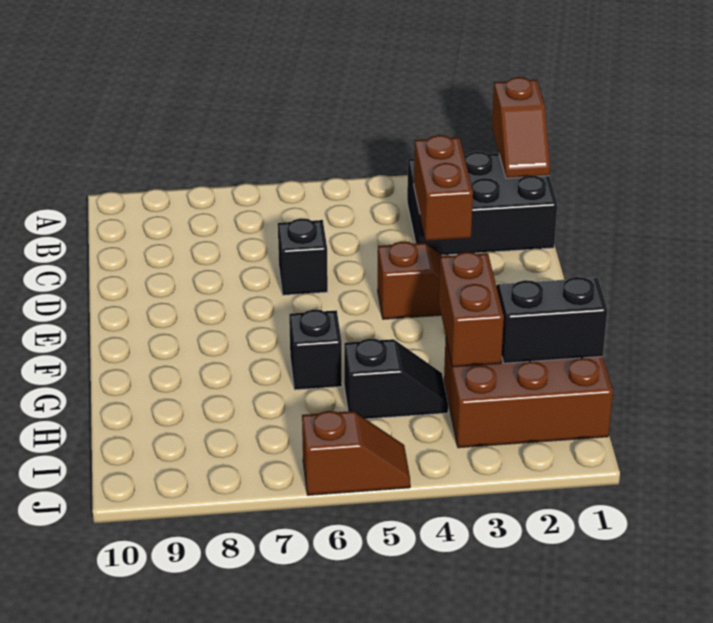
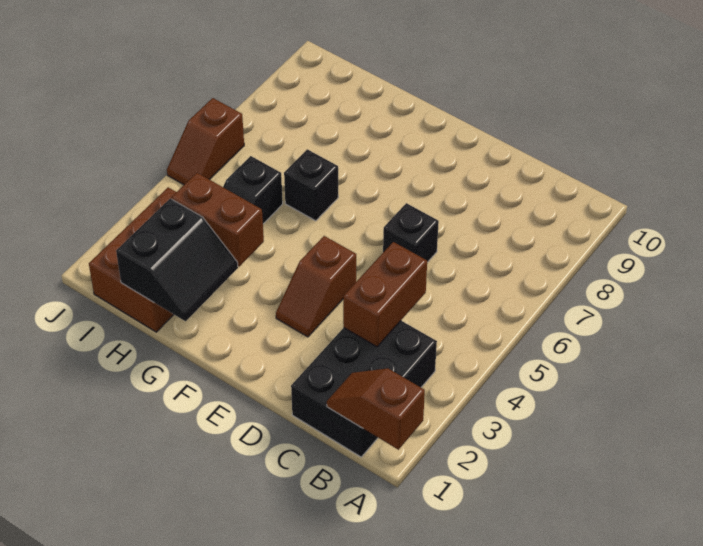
brown 1x2 brick [414,135,473,241] -> brown 1x2 brick turned to [343,242,427,347]

